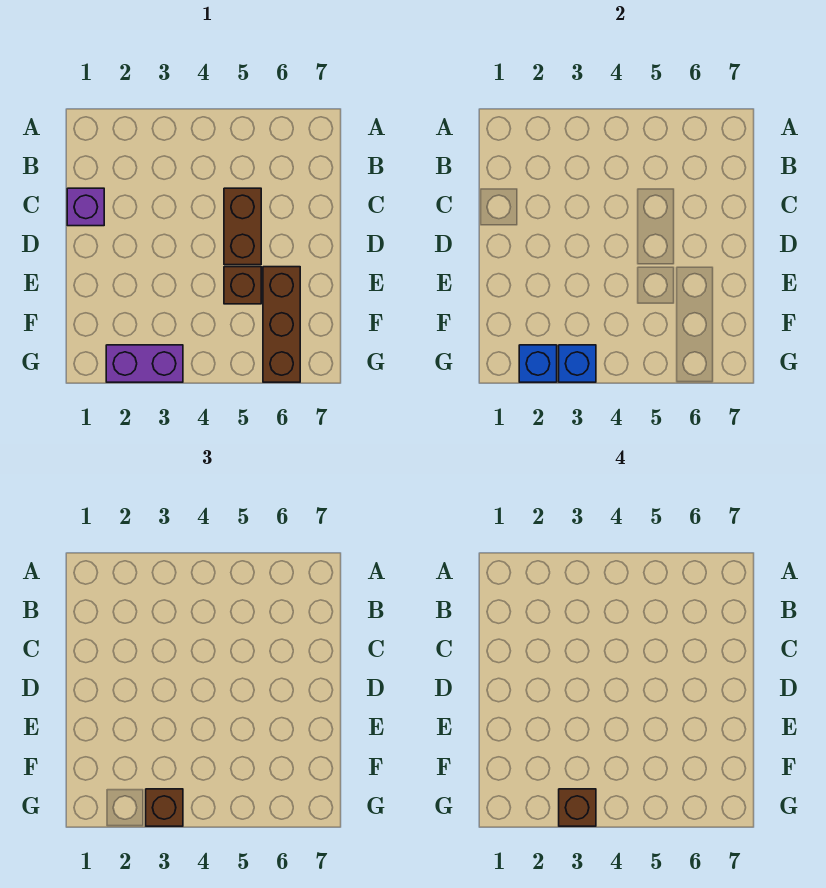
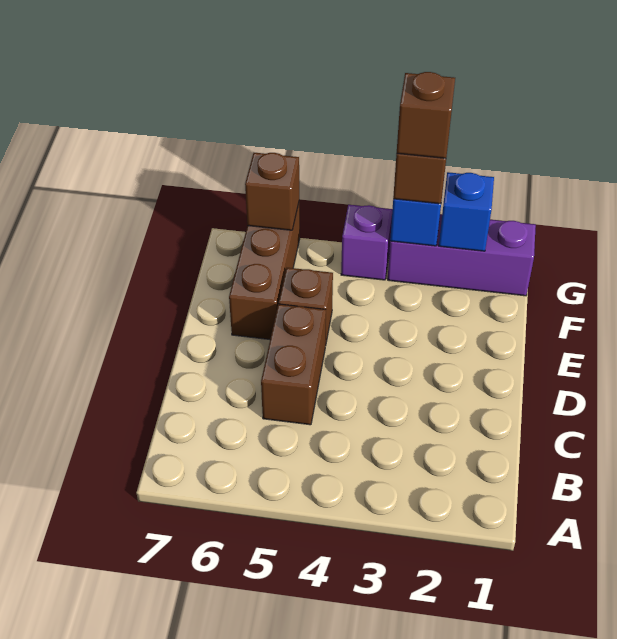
purple 1x1 brick [67,188,104,226] -> purple 1x1 brick moved to [341,205,392,280]
purple 1x2 brick [106,345,183,382] -> purple 1x3 brick [388,214,536,296]
none -> brown 1x1 brick [245,153,299,230]

